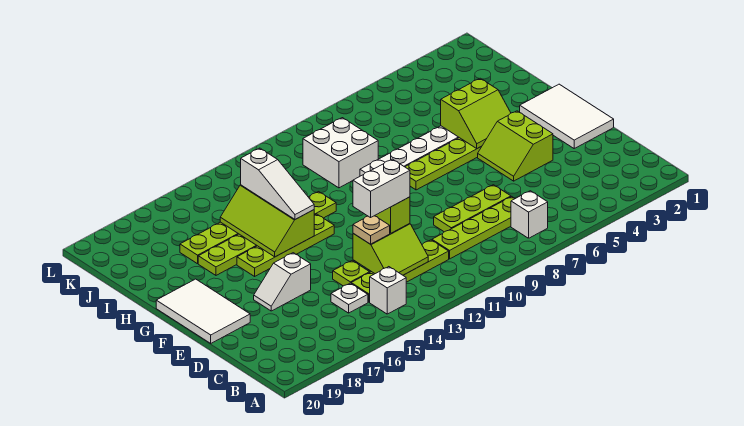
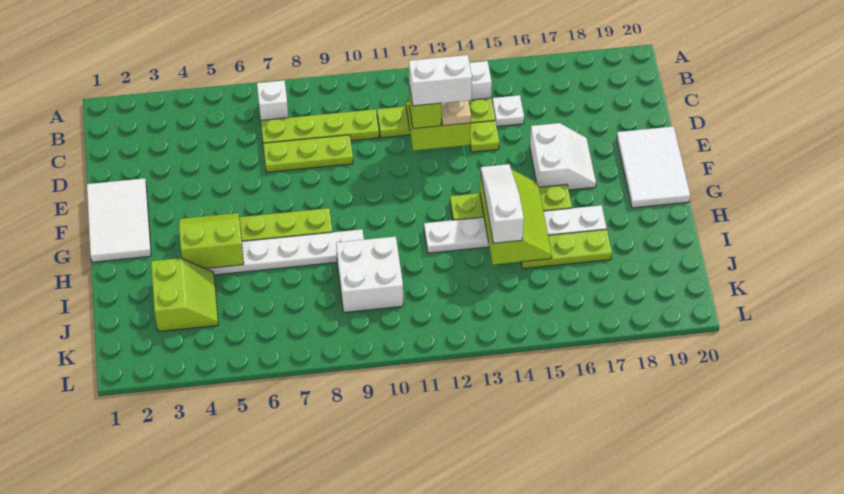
lime 2x2 slope [478,111,553,181] -> lime 2x2 slope moved to [151,258,218,332]
white 1x2 slope [254,253,311,311] -> white 2x2 slope [530,123,596,190]
lime 1x6 plate [198,192,336,275] -> white 1x6 plate [424,205,607,253]

